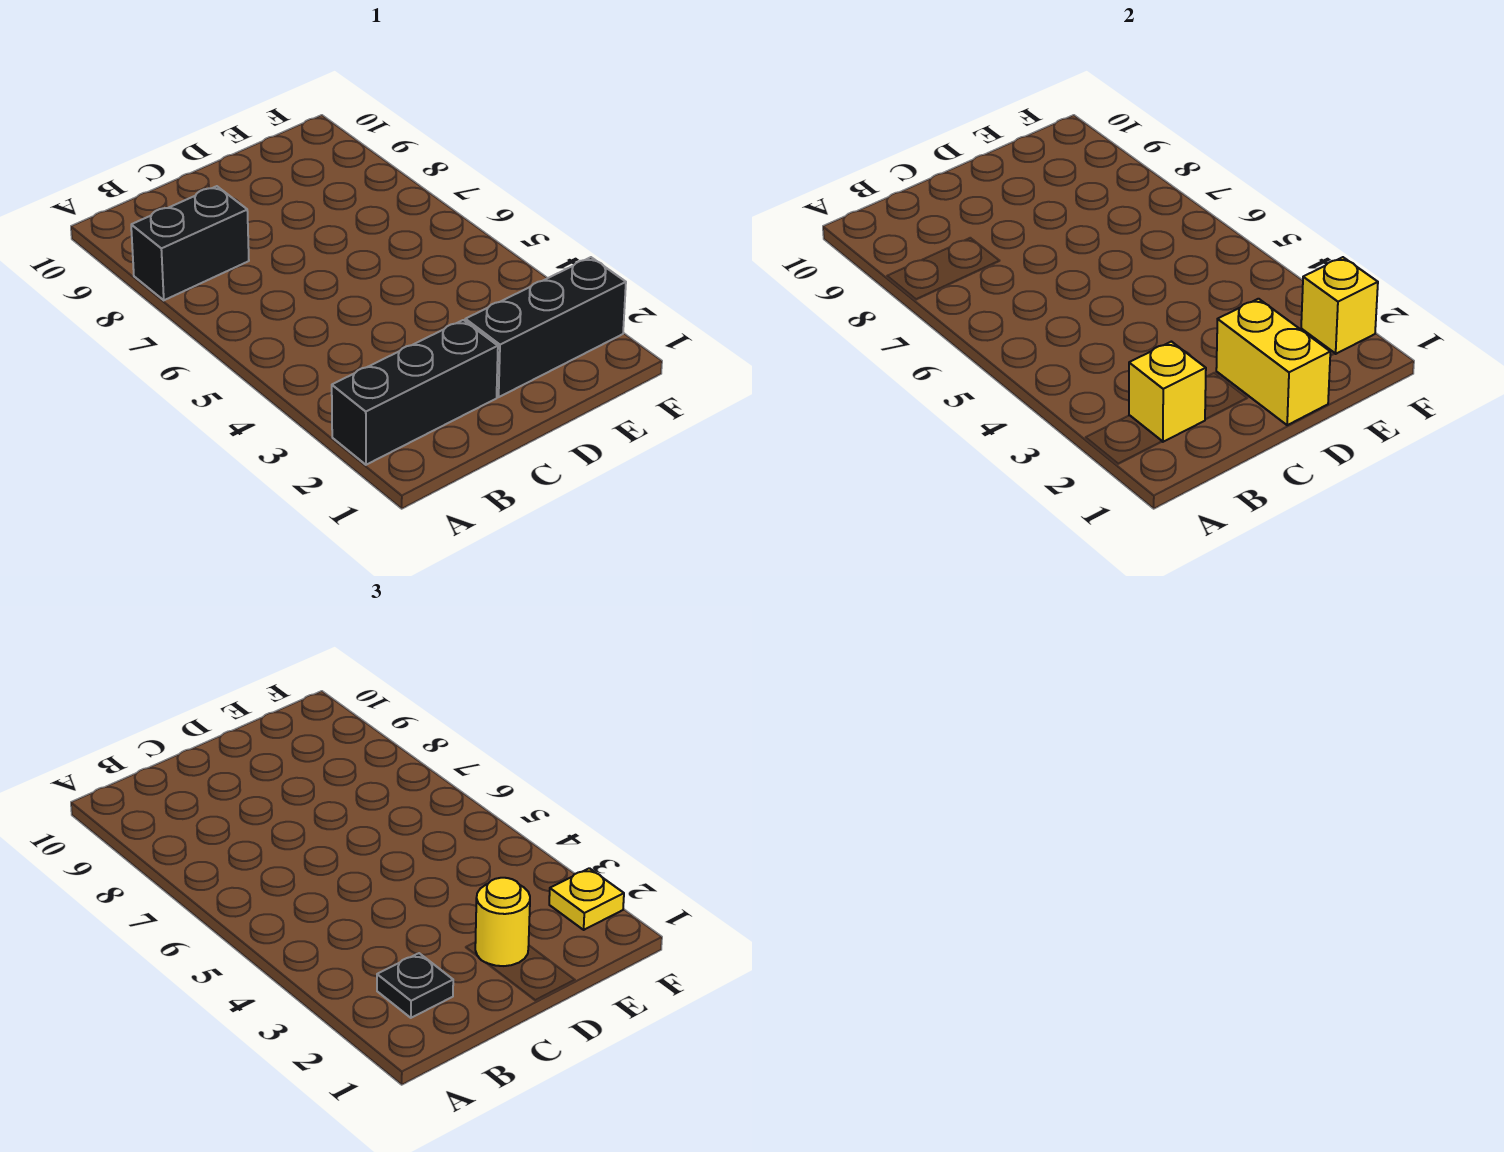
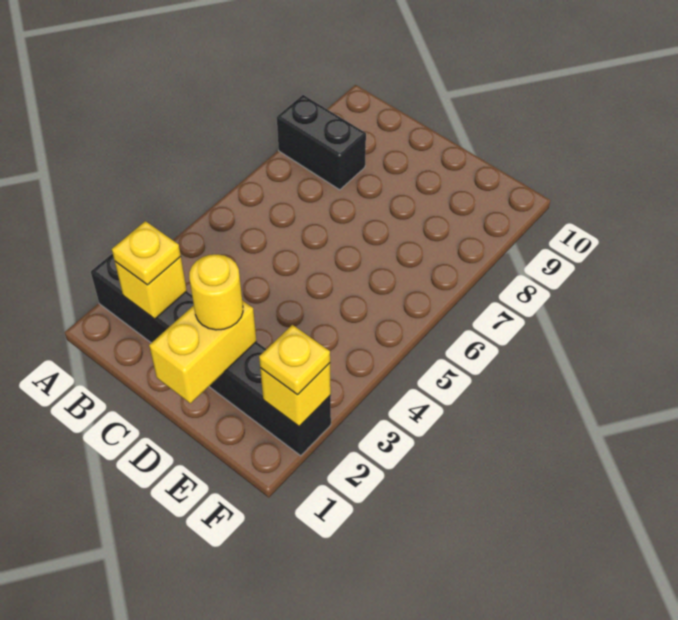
black 1x1 plate [377,953,453,1018] -> yellow 1x1 plate [112,221,181,285]

